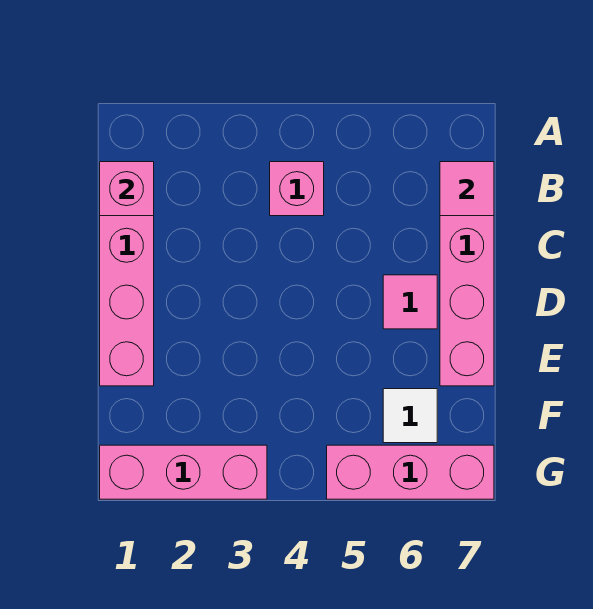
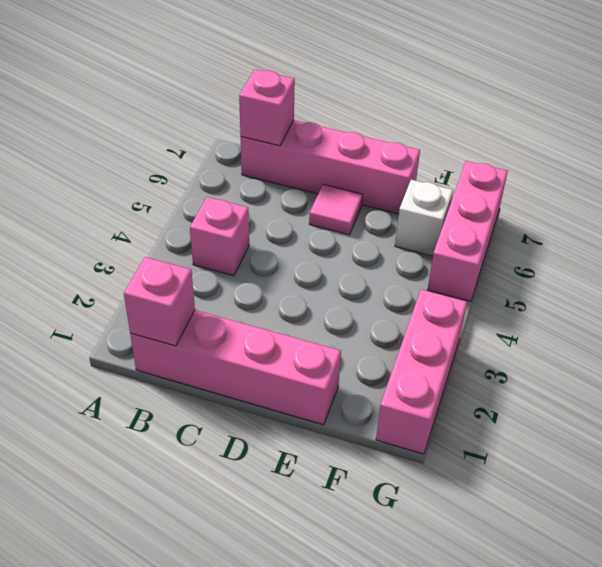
pink 1x1 tile [440,162,494,216] -> pink 1x1 brick [239,69,295,146]
white 1x1 tile [383,389,437,443] -> white 1x1 brick [395,180,453,256]

